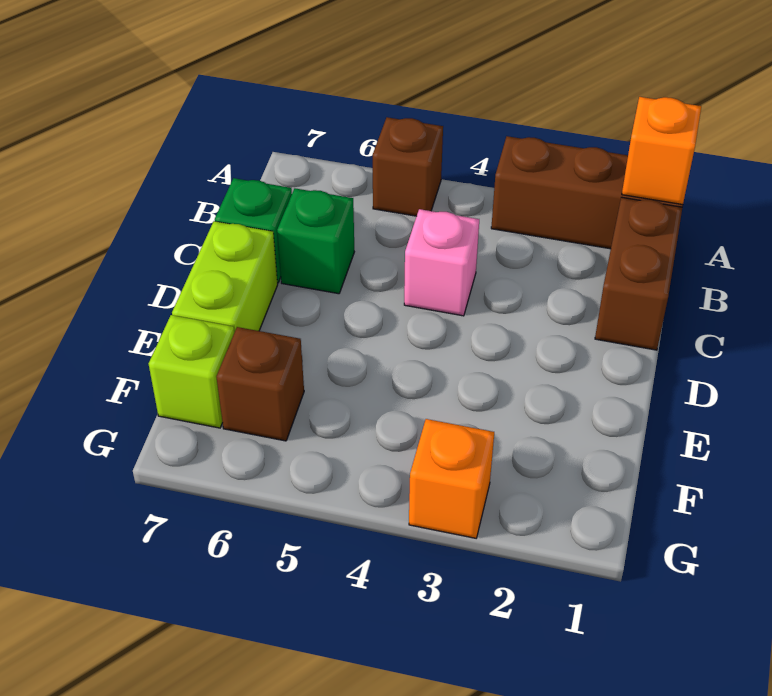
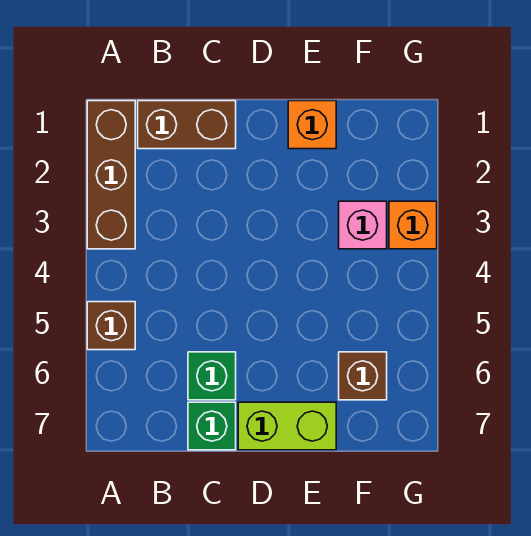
orange 1x1 brick [622,97,701,205] -> orange 1x1 brick moved to [288,101,336,149]
pink 1x1 brick [404,209,479,316] -> pink 1x1 brick moved to [339,201,387,249]
lime 1x1 brick [149,315,234,428] -> none

